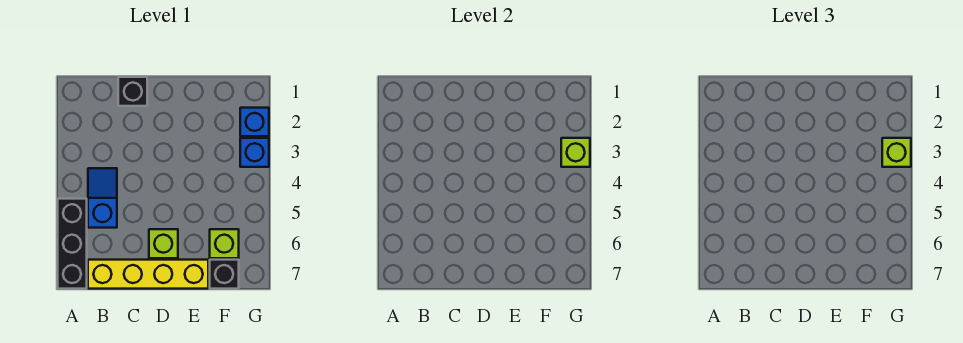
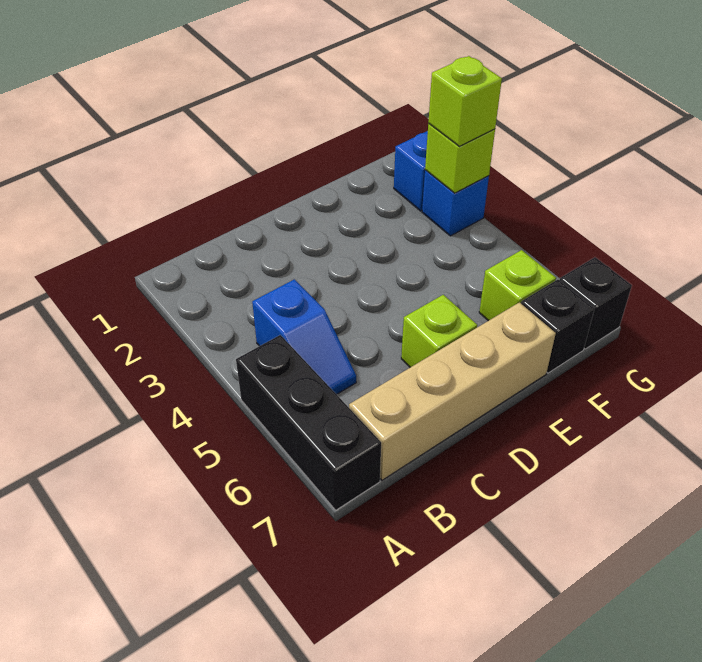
blue 1x2 slope [88,168,117,228] -> blue 1x2 slope turned to [252,279,356,394]
yellow 1x4 brick [88,260,208,289] -> tan 1x4 brick [349,302,556,480]
black 1x1 brick [118,77,147,106] -> black 1x1 brick moved to [560,257,632,349]

